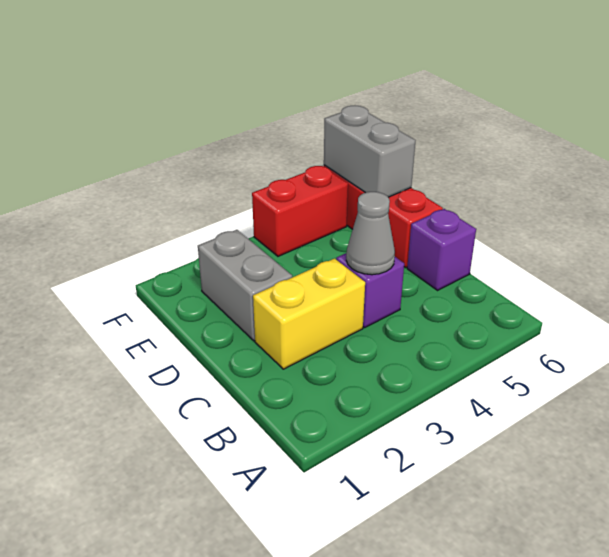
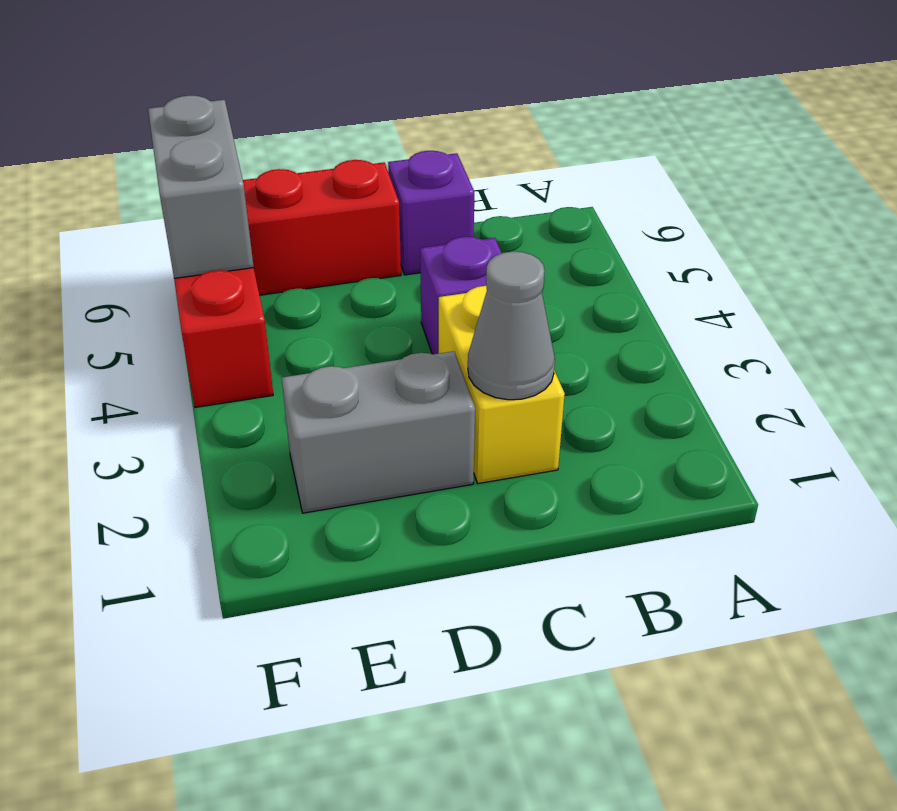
grey 1x1 cone [346,192,395,275] -> grey 1x1 cone moved to [468,251,555,400]
grey 1x2 brick [324,106,416,197] -> grey 1x2 brick turned to [148,95,254,278]

